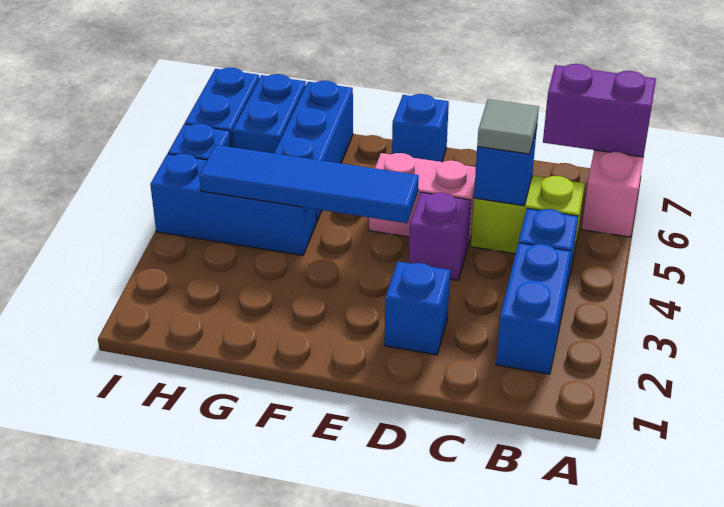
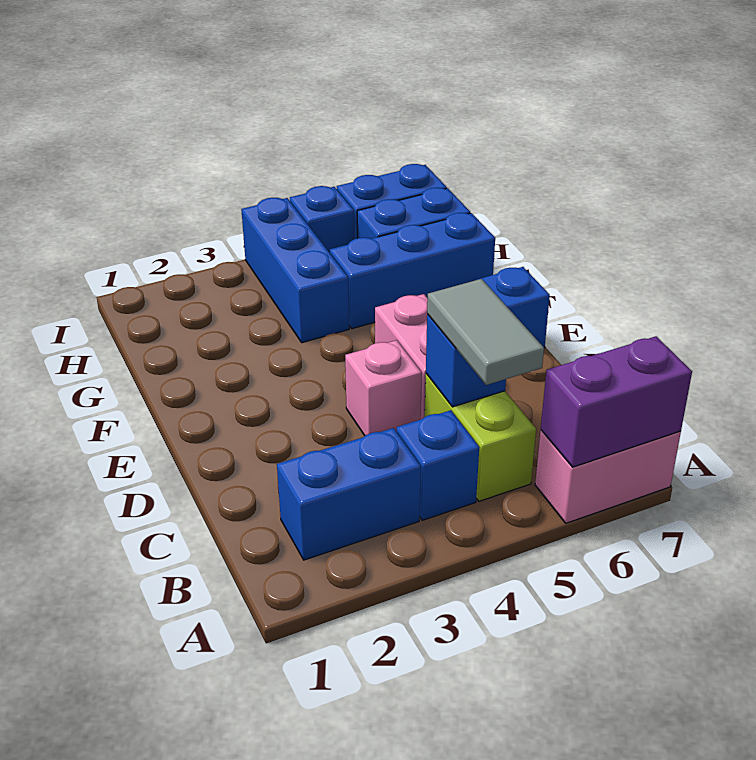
purple 1x2 brick [543,64,656,157] -> purple 1x2 brick turned to [541,336,692,467]
grey 1x1 tile [477,99,539,154] -> grey 1x2 tile [427,279,544,385]
blue 1x1 brick [385,262,450,355] -> none
purple 1x1 brick [409,192,471,280] -> pink 1x1 brick [345,340,422,436]
blue 1x4 tile [199,145,419,223] -> none

